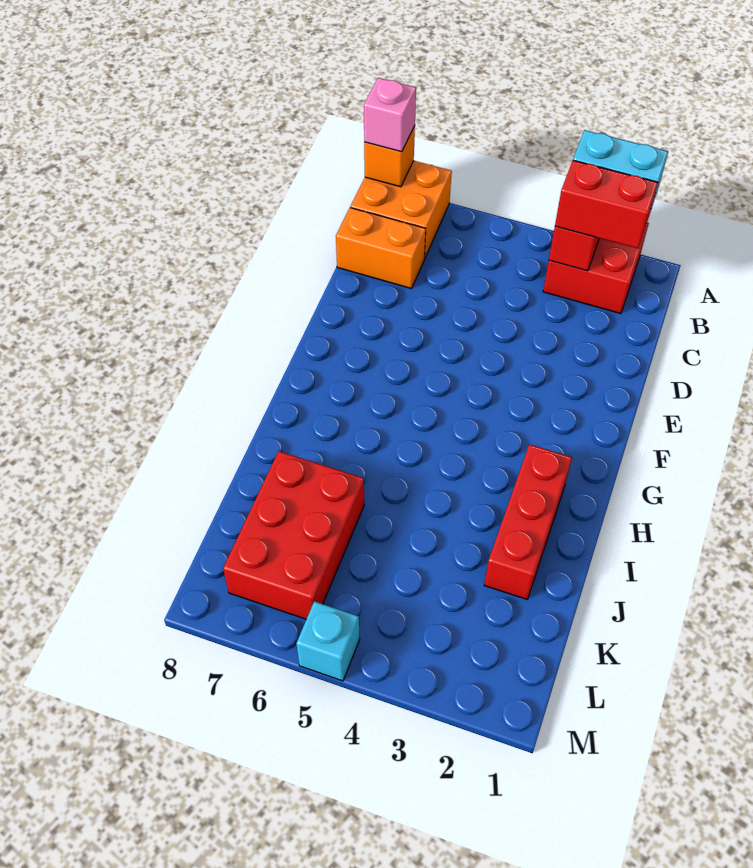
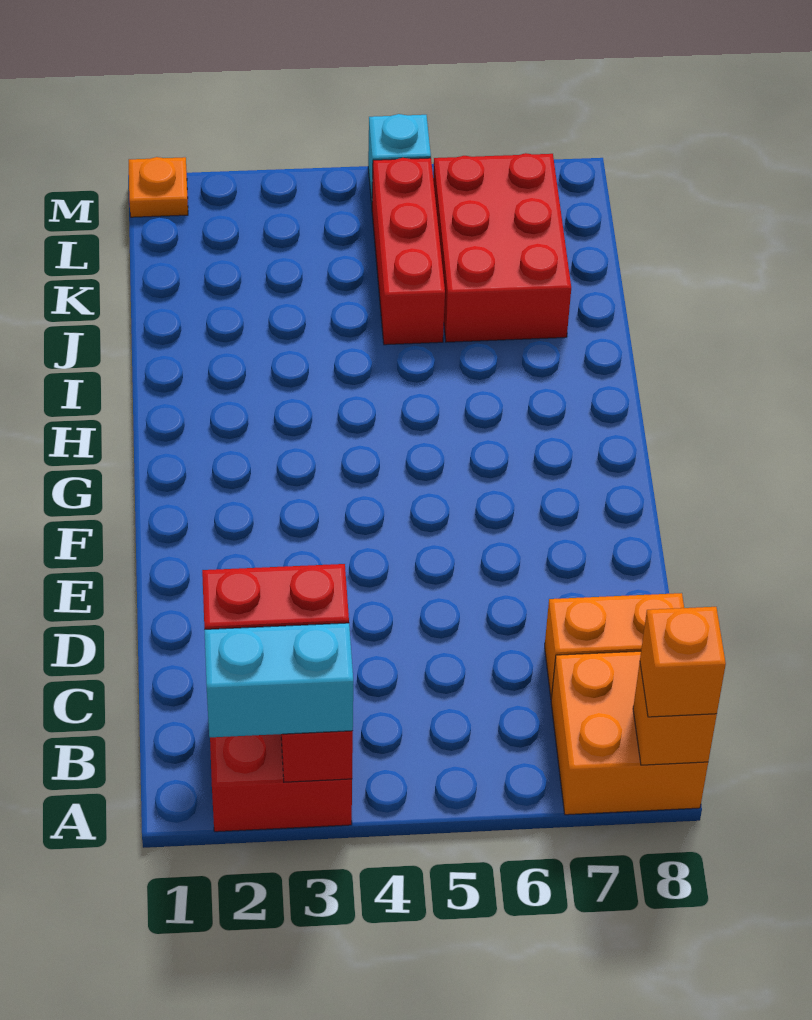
pink 1x1 brick [364,78,416,152] -> orange 1x1 brick [640,607,726,717]
red 1x3 brick [484,444,572,599] -> red 1x3 brick moved to [372,158,445,345]
none -> orange 1x1 plate [129,157,188,217]

